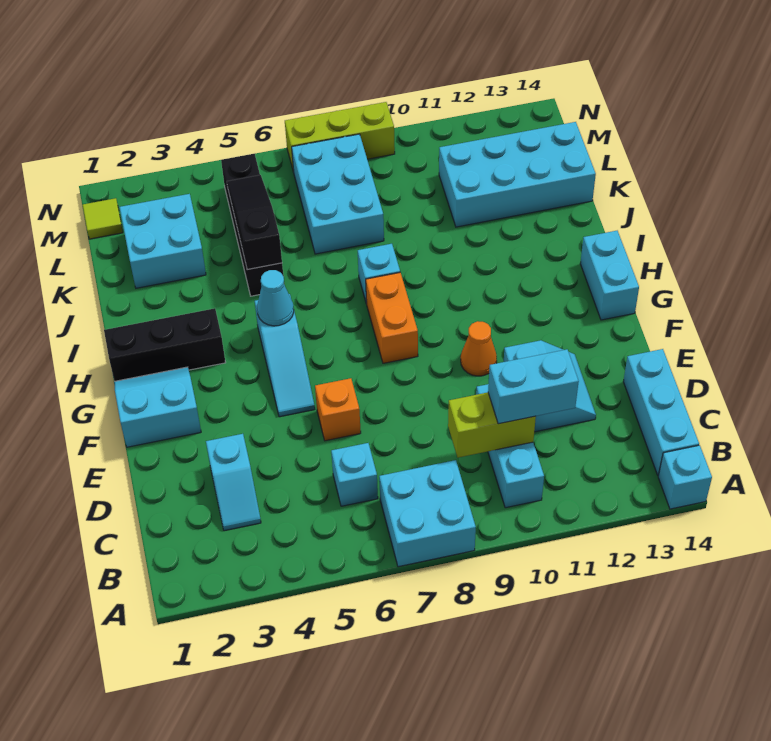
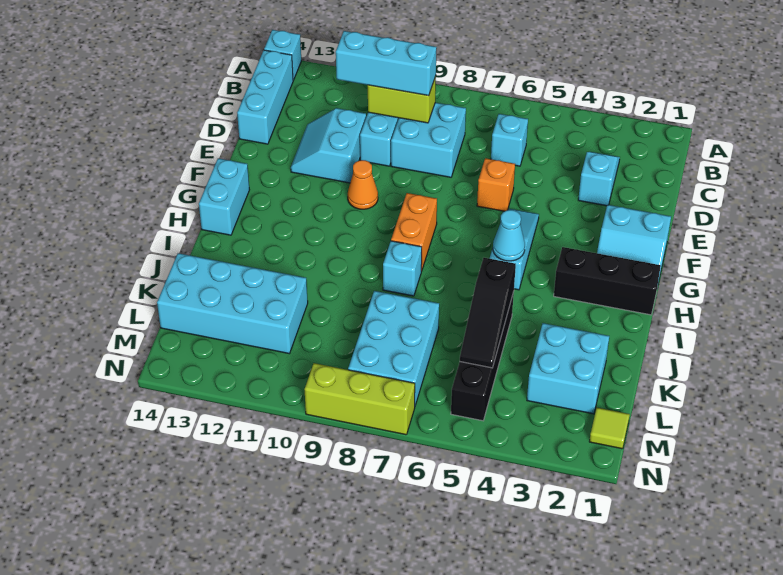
cyan 2x2 brick [379,460,476,567] -> cyan 2x2 brick moved to [391,103,466,177]
cyan 1x2 brick [488,349,579,424] -> cyan 1x3 brick [336,31,437,96]

